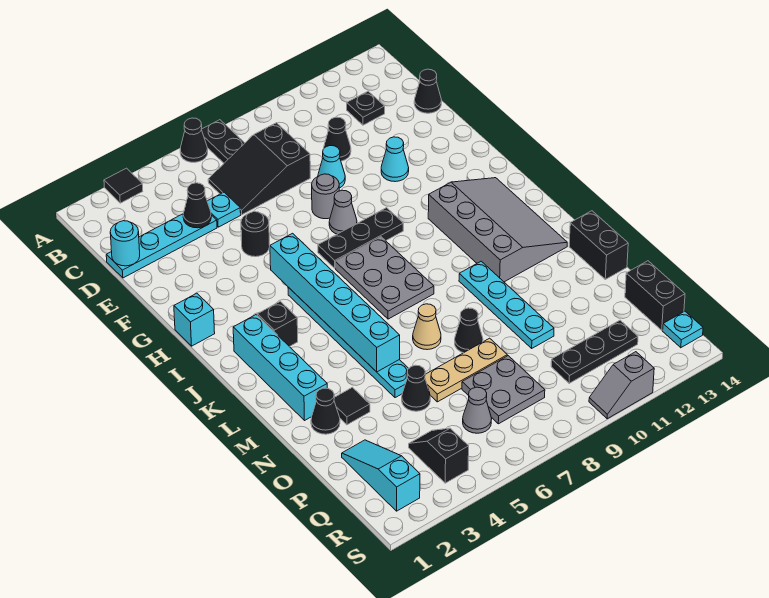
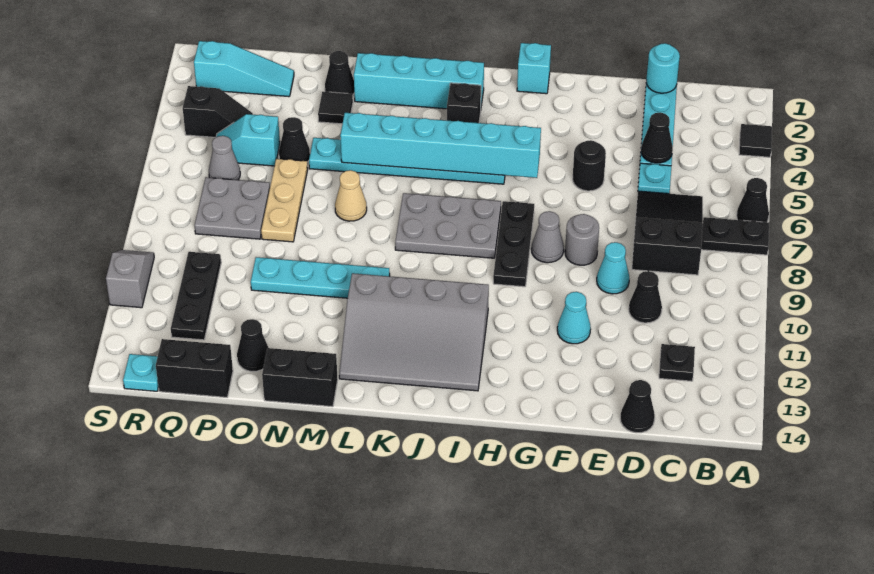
black 1x1 cone [455,308,483,353] -> black 1x1 cone moved to [237,319,268,371]
none -> cyan 1x2 slope [216,114,280,166]

